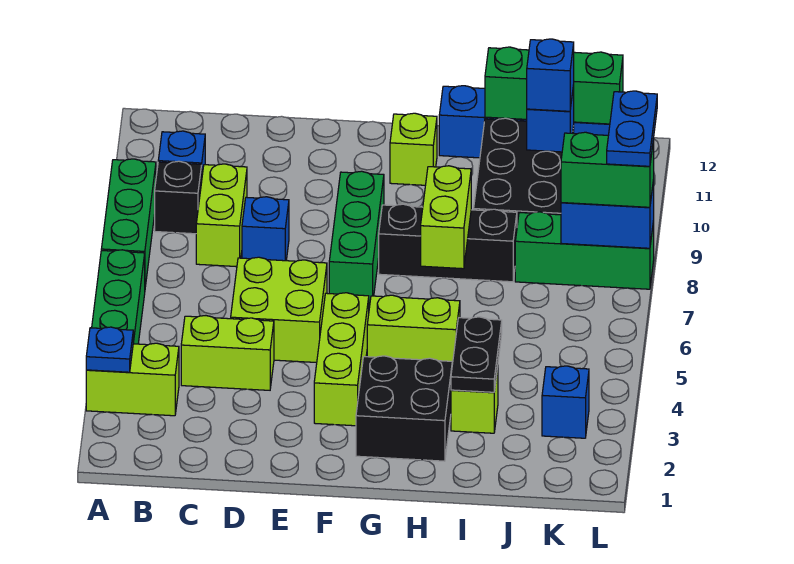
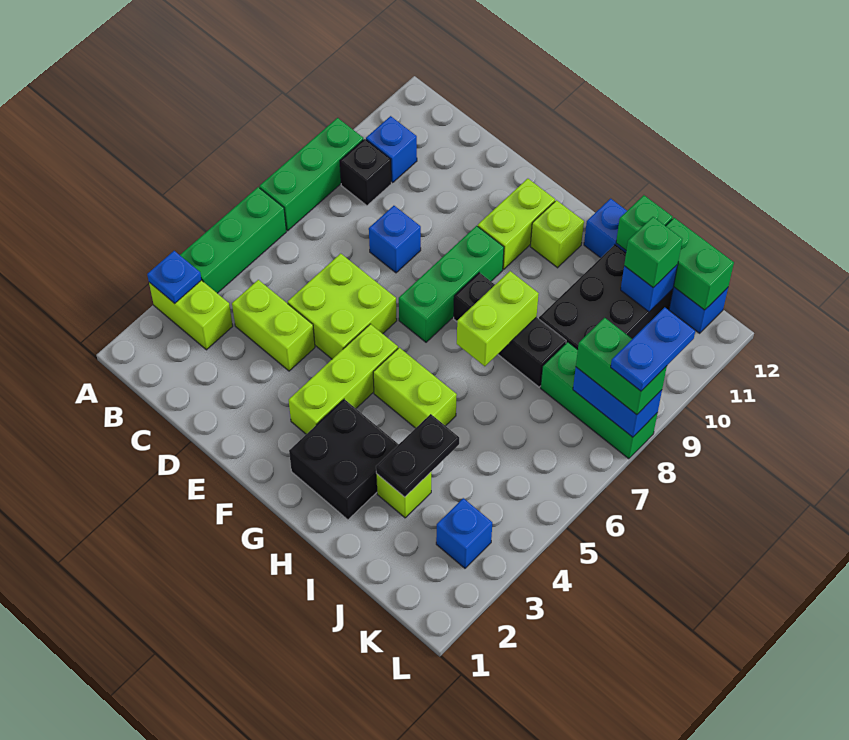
lime 1x2 brick [196,164,247,267] -> lime 1x2 brick moved to [478,179,555,269]
blue 1x1 brick [527,39,574,111] -> green 1x1 brick [624,217,682,288]

